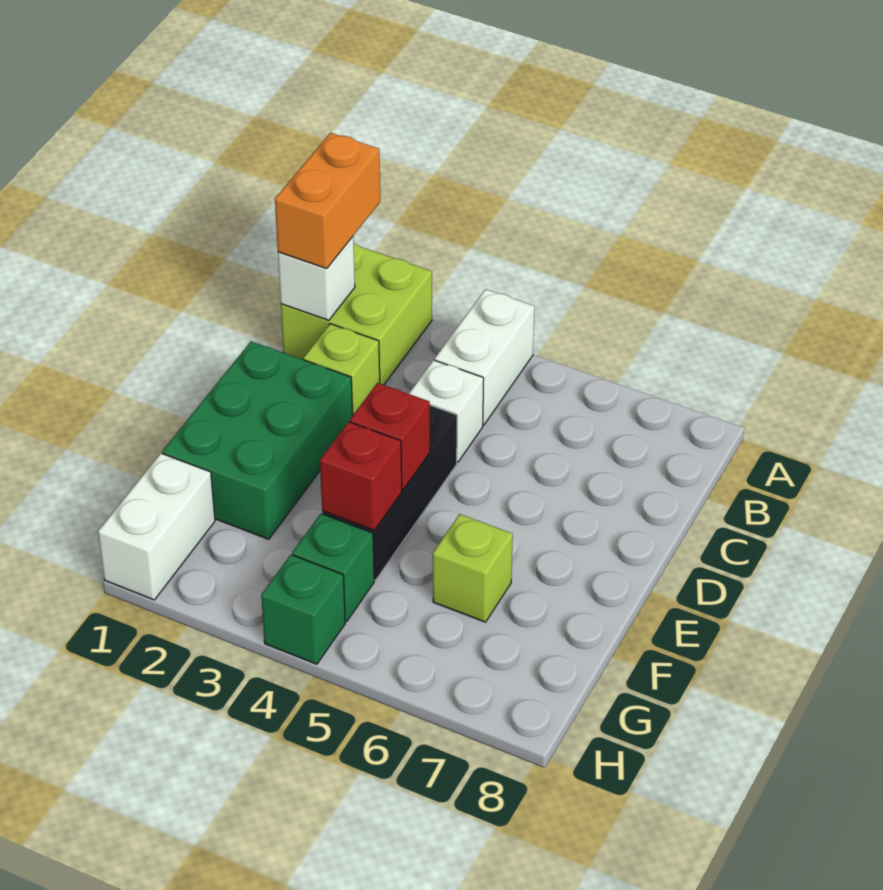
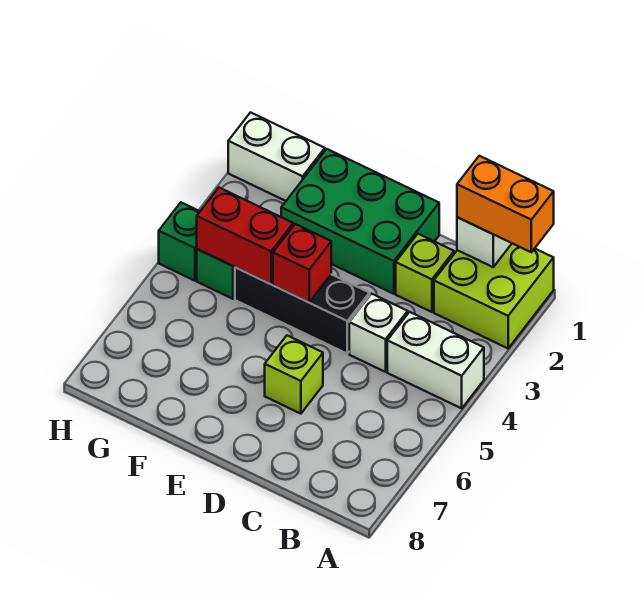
red 1x1 brick [320,422,402,530] -> red 1x2 brick [197,188,293,284]
lime 1x1 brick [433,514,513,622] -> lime 1x1 brick moved to [265,336,323,414]

